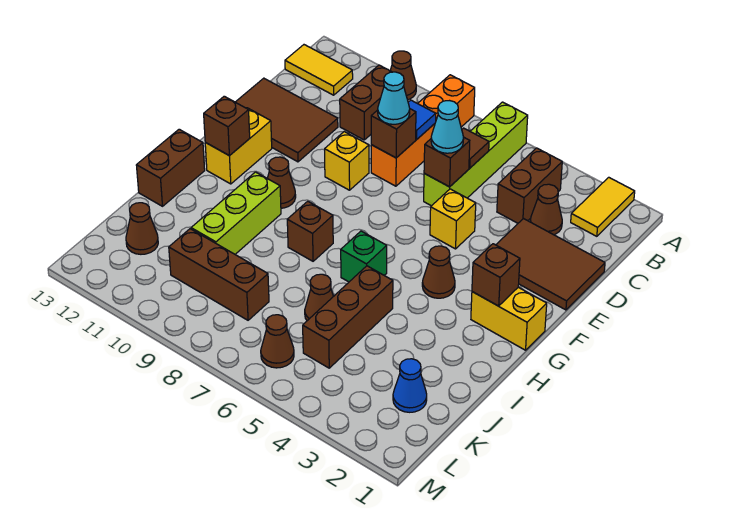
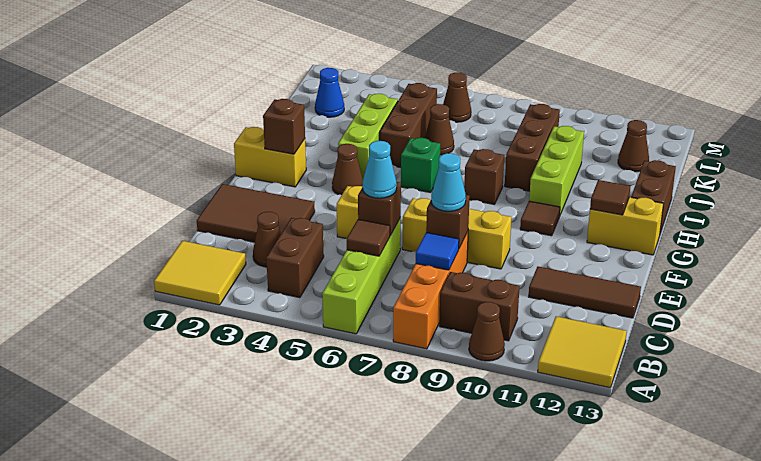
yellow 1x2 tile [571,177,635,236] -> yellow 2x2 tile [154,241,246,305]
brown 1x2 brick [340,65,391,140] -> brown 1x2 brick turned to [439,272,520,341]
yellow 1x2 tile [285,45,353,95] -> yellow 2x2 tile [538,316,627,388]
brown 2x3 tile [236,78,338,162] -> brown 1x3 tile [529,267,641,318]
yellow 1x1 brick [325,132,369,190] -> yellow 1x3 brick [402,198,512,269]
yellow 1x2 brick [205,108,272,184] -> yellow 1x2 brick turned to [587,197,664,255]
brown 1x1 cone [267,157,296,208] -> brown 1x1 tile [520,201,560,236]
brown 1x1 brick [204,96,250,156] -> brown 1x1 tile [590,180,630,215]
none -> lime 1x3 brick [338,94,398,178]
brown 1x3 brick [169,229,269,320] -> brown 1x3 brick turned to [505,104,560,191]

